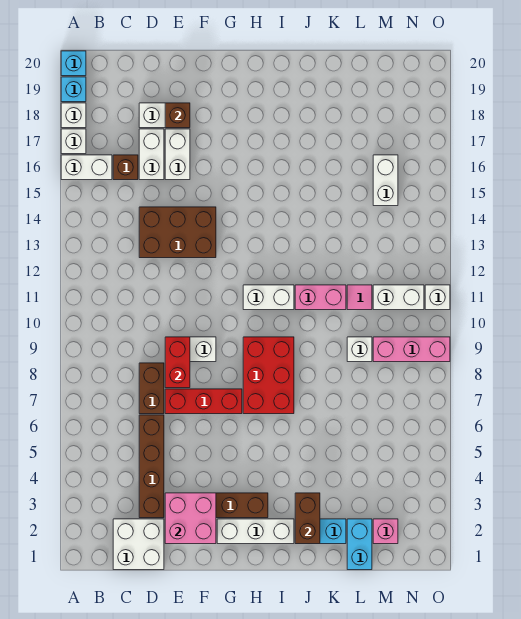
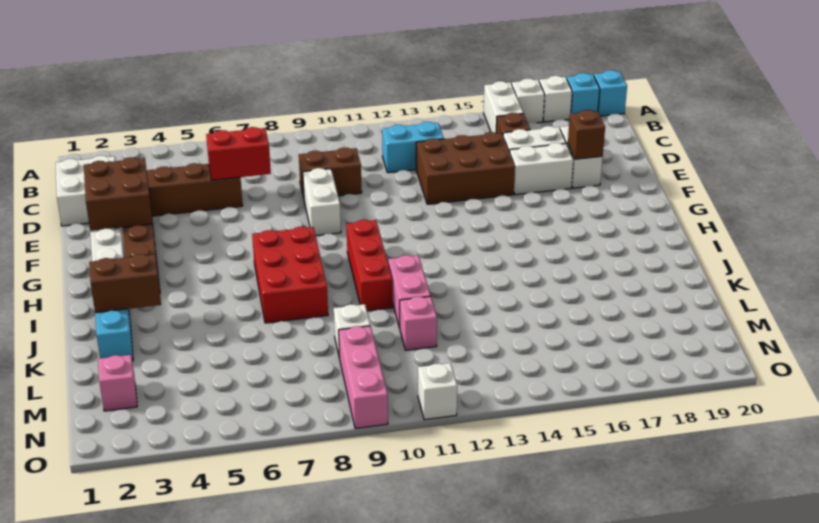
brown 1x2 brick [139,363,164,414] -> brown 1x2 brick moved to [299,148,362,198]
brown 2x3 brick [139,207,216,258] -> brown 2x3 brick turned to [416,132,515,204]
pink 2x2 brick [165,493,216,544] -> brown 2x2 brick [84,157,152,231]
red 1x3 brick [165,389,242,414] -> red 1x3 brick moved to [347,220,392,311]
red 1x2 brick [165,337,190,388] -> red 1x2 brick moved to [206,127,271,180]
red 2x3 brick [243,337,294,414] -> red 2x3 brick turned to [252,227,328,323]
white 1x2 brick [243,285,294,310] -> none
cyan 1x2 brick [347,519,372,570] -> cyan 1x2 brick moved to [382,122,444,173]
pink 1x1 tile [347,285,372,310] -> pink 1x1 brick [400,296,437,350]
white 1x2 brick [373,285,424,310] -> none
white 1x2 brick [373,155,398,206] -> none

